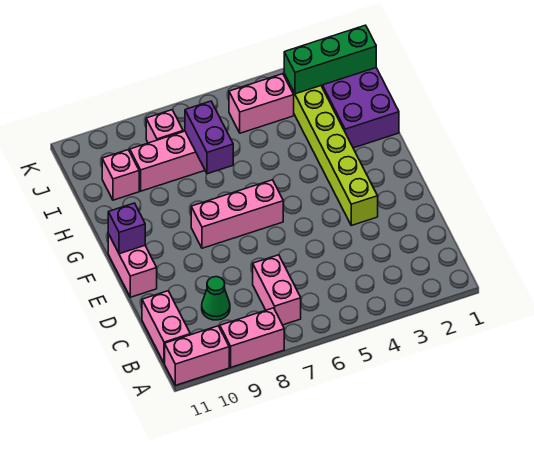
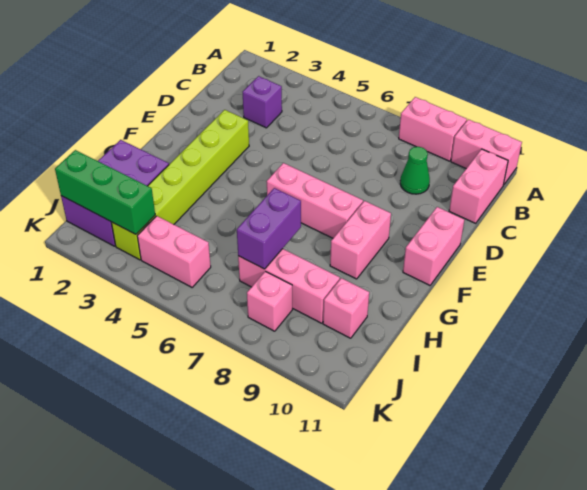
pink 1x2 brick [253,255,301,325] -> pink 1x2 brick moved to [330,201,391,279]
purple 1x1 brick [108,203,145,254] -> purple 1x1 brick moved to [243,76,282,128]

